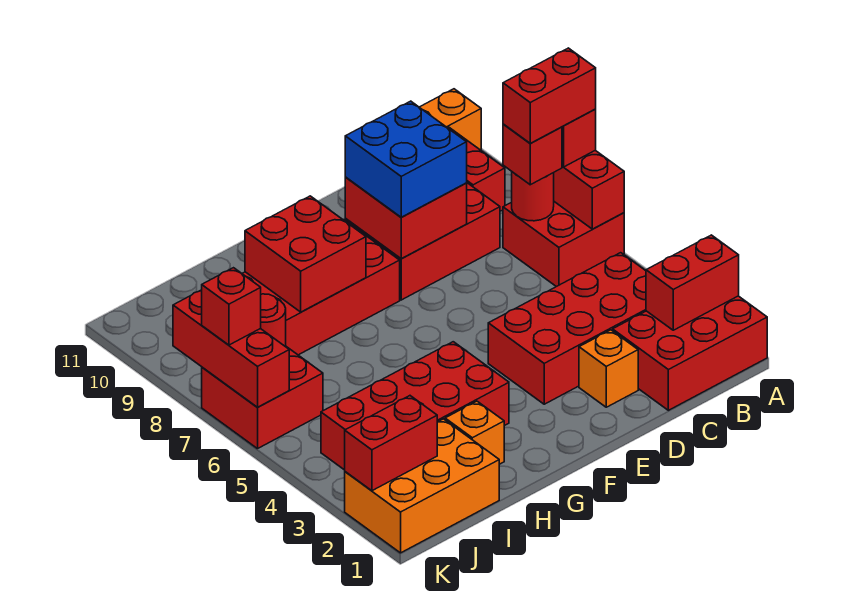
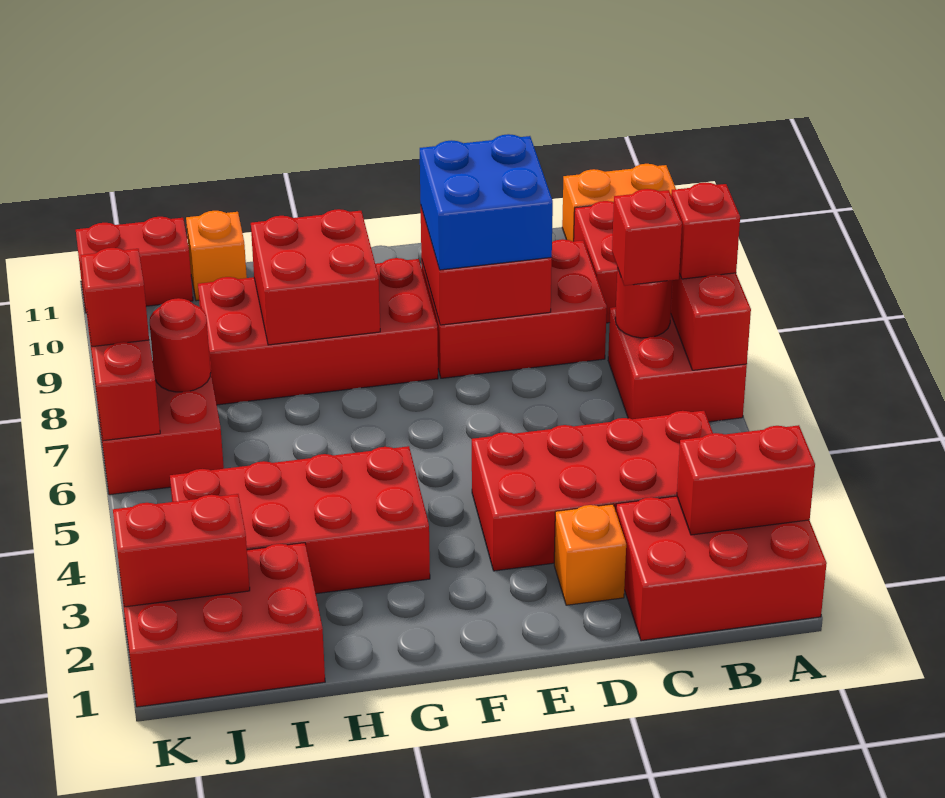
red 1x2 brick [503,48,596,143] -> red 1x2 brick moved to [76,217,193,313]
orange 1x1 brick [445,401,504,464] -> orange 1x1 brick moved to [186,211,247,301]
orange 2x3 brick [345,419,499,553] -> red 2x3 brick [120,543,325,707]

